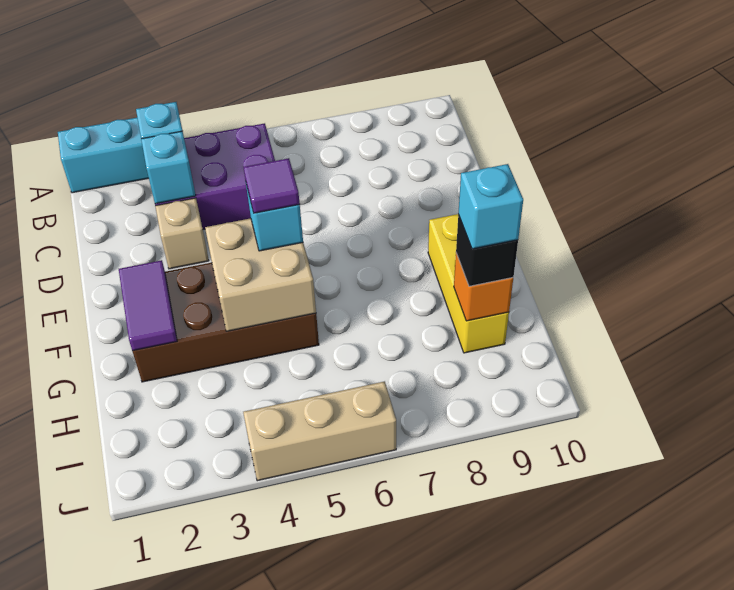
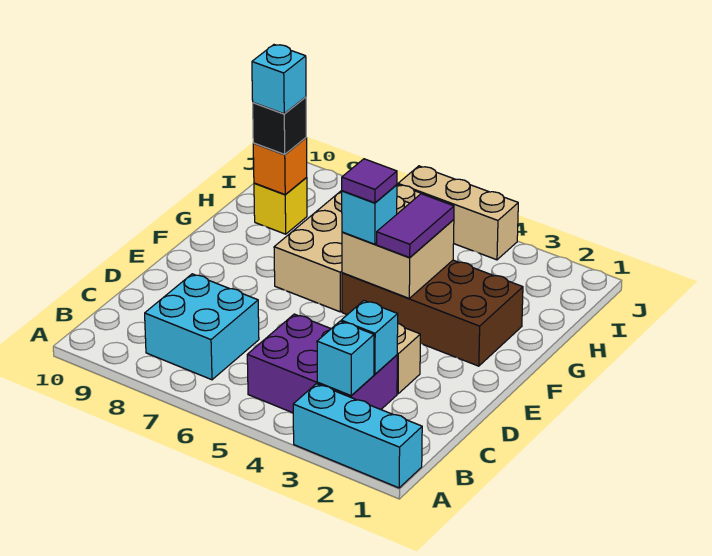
none -> cyan 2x2 brick [145,274,259,380]
purple 1x2 tile [119,260,177,351] -> purple 1x2 tile moved to [376,194,454,258]
none -> tan 2x4 brick [274,184,427,312]
yellow 1x3 brick [428,214,509,353] -> yellow 1x1 brick [254,178,307,234]

